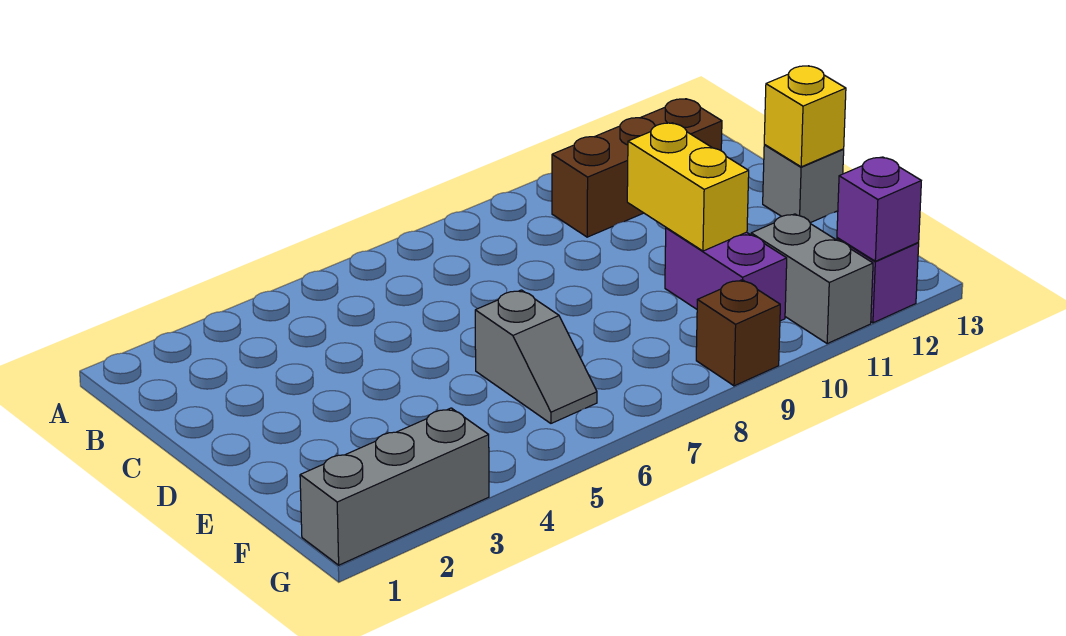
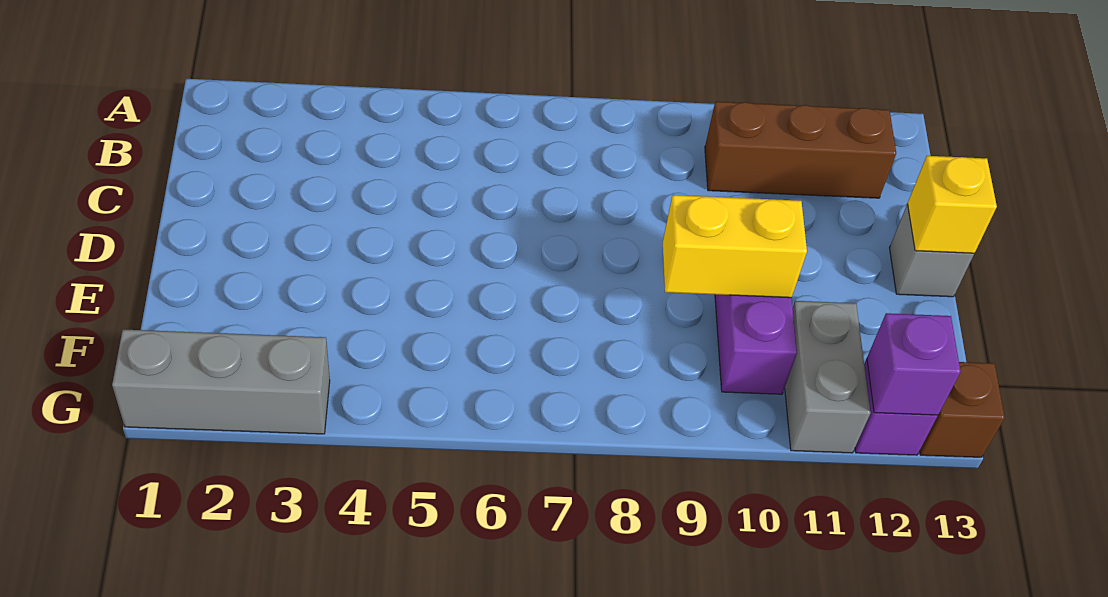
yellow 1x2 brick [627,123,749,251] -> yellow 1x2 brick turned to [663,195,807,298]
grey 1x2 slope [475,290,597,423] -> none
brown 1x1 brick [696,280,780,386] -> brown 1x1 brick moved to [920,362,1005,457]

